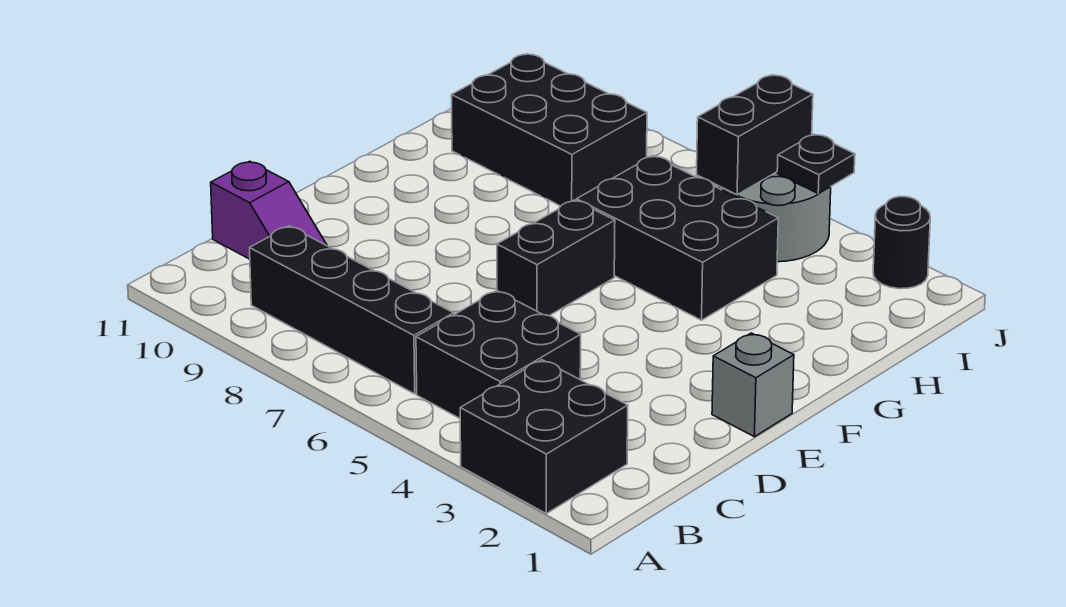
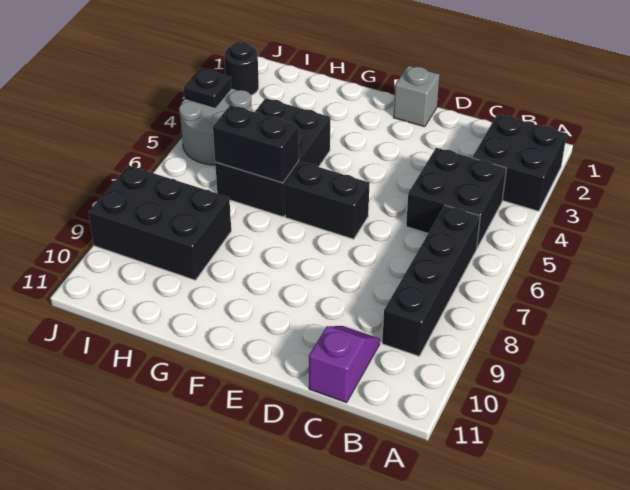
black 2x3 brick [451,54,647,206] -> black 2x3 brick turned to [89,165,231,280]
black 1x2 brick [697,75,813,195] -> black 1x2 brick moved to [213,105,299,183]

